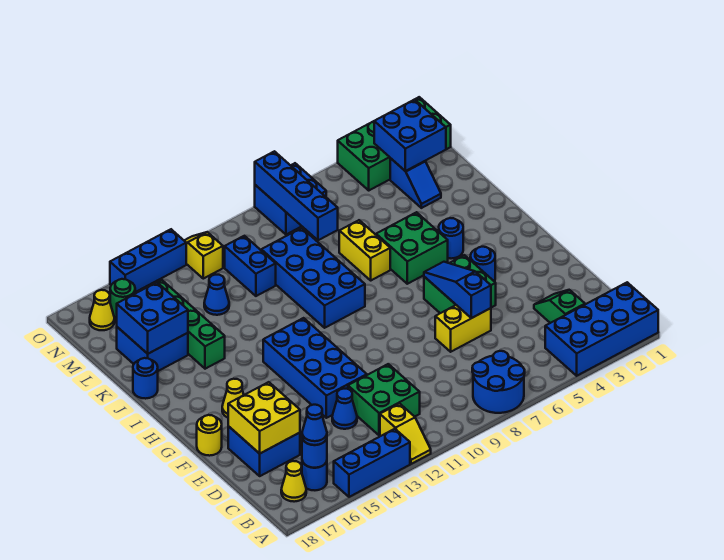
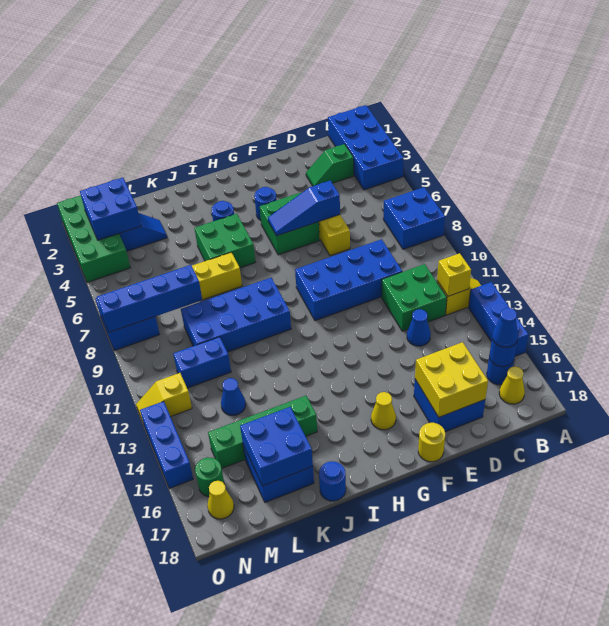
blue 2x2 round brick [472,351,525,413] -> blue 2x2 brick [383,187,445,249]
none -> yellow 1x1 brick [437,253,471,296]
blue 2x4 brick [263,318,367,418] -> blue 2x4 brick moved to [295,239,402,321]

